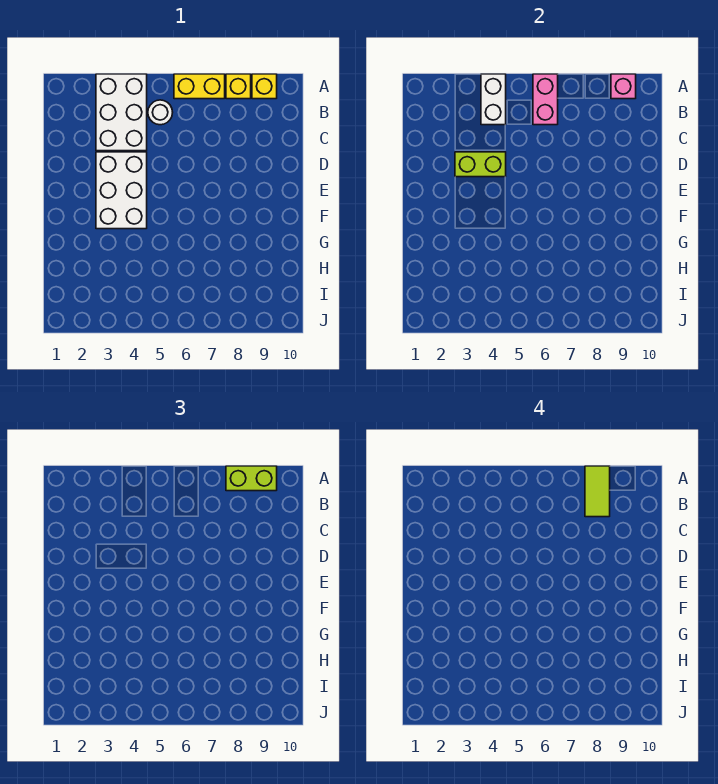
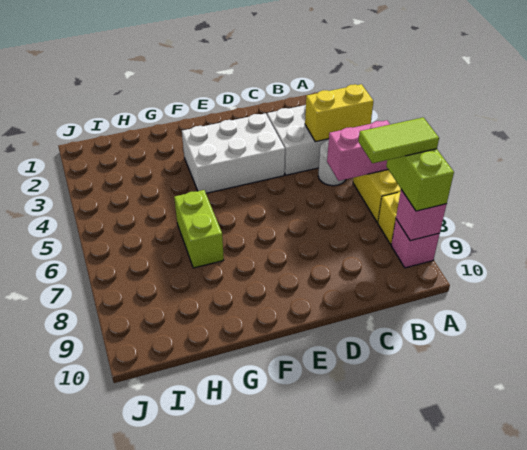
white 1x2 brick [481,74,506,125] -> yellow 1x2 brick [305,84,373,142]
yellow 1x1 brick [252,74,277,99] -> pink 1x1 brick [391,219,440,268]
lime 1x2 brick [455,152,506,177] -> lime 1x2 brick moved to [174,190,224,268]

